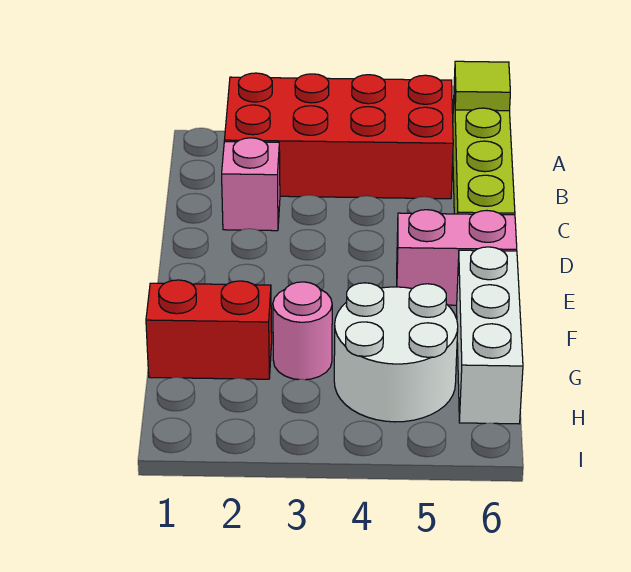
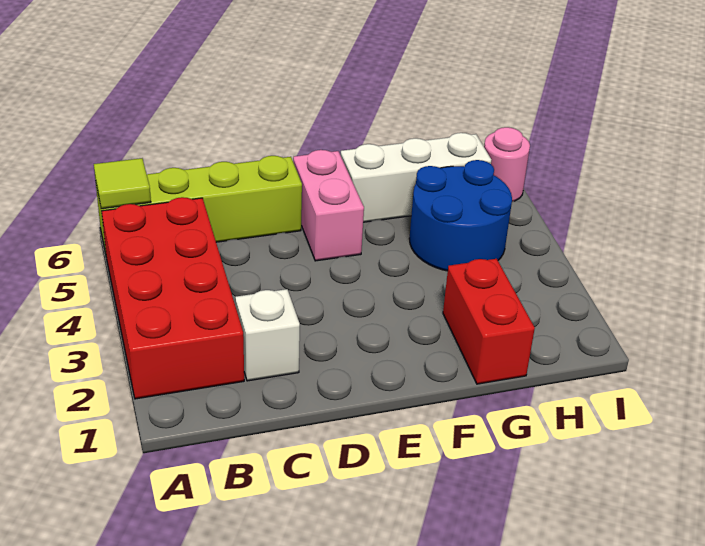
pink 1x1 brick [222,138,280,231] -> white 1x1 brick [235,289,300,381]
pink 1x1 round brick [273,282,332,380] -> pink 1x1 round brick moved to [484,127,530,202]
white 2x2 round brick [334,283,458,422] -> blue 2x2 round brick [409,160,512,271]

